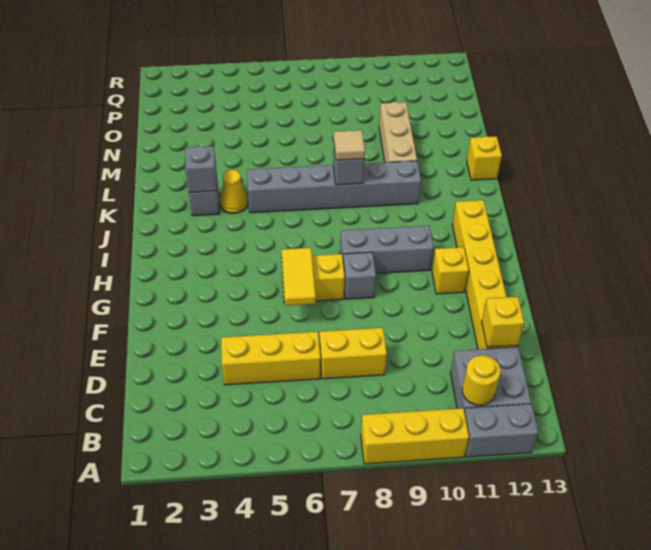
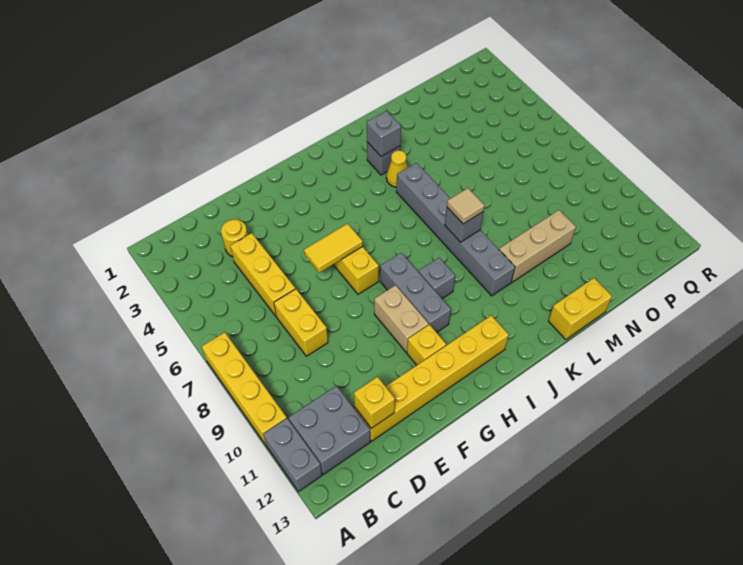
yellow 1x3 brick [361,408,469,464] -> yellow 1x4 brick [202,332,287,445]
yellow 1x1 round brick [462,355,501,405] -> yellow 1x1 round brick moved to [221,219,248,257]
grey 1x1 brick [343,252,376,299] -> grey 1x1 brick moved to [419,258,455,299]
none -> tan 1x2 brick [374,285,429,352]
yellow 1x1 brick [467,136,502,180] -> yellow 1x2 brick [549,278,612,340]

